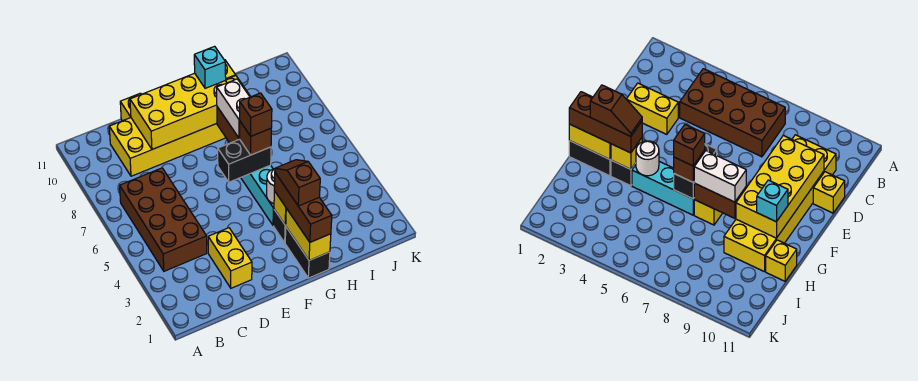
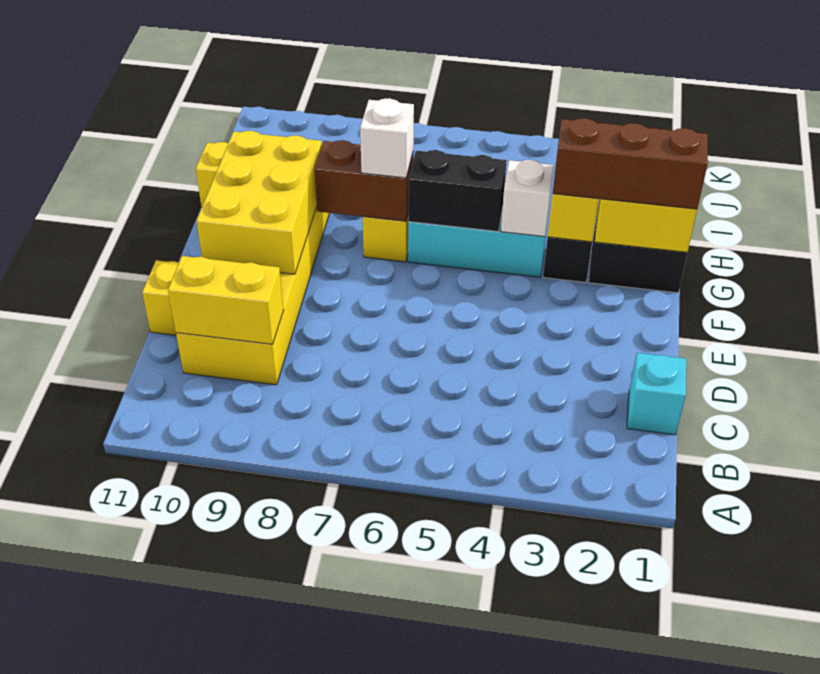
brown 2x4 brick [120,168,207,271] -> none
yellow 1x2 brick [208,228,252,288] -> yellow 1x2 brick moved to [168,256,283,344]
yellow 2x4 brick [130,73,227,149] -> yellow 2x3 brick [197,131,322,274]
black 1x2 brick [218,139,271,182] -> black 1x2 brick turned to [408,150,507,231]
brown 1x2 slope [275,160,320,206] -> none
white 1x1 round brick [267,169,275,204] -> white 1x1 brick [501,160,554,237]
brown 1x1 brick [240,122,271,155] -> none
brown 1x1 brick [240,93,272,136] -> none
white 1x2 brick [217,79,250,138] -> white 1x1 brick [360,98,414,178]
cyan 1x1 brick [194,46,226,88] -> cyan 1x1 brick moved to [627,353,686,435]

